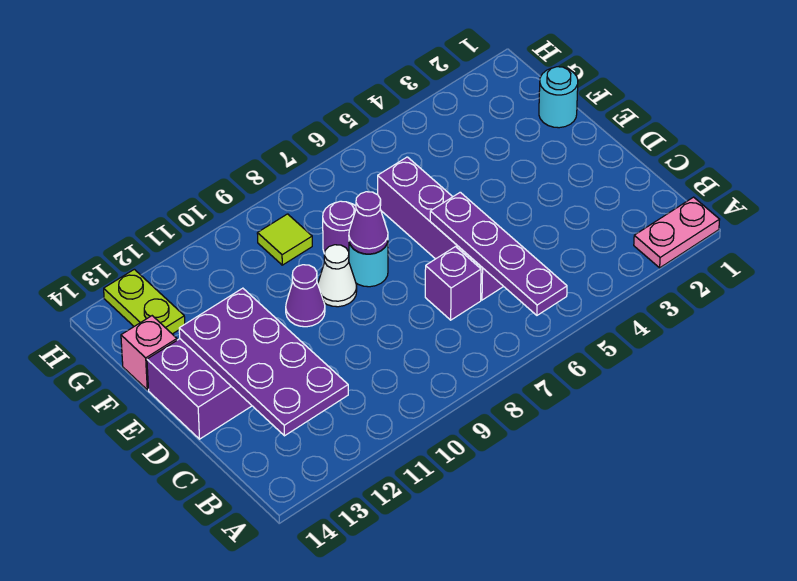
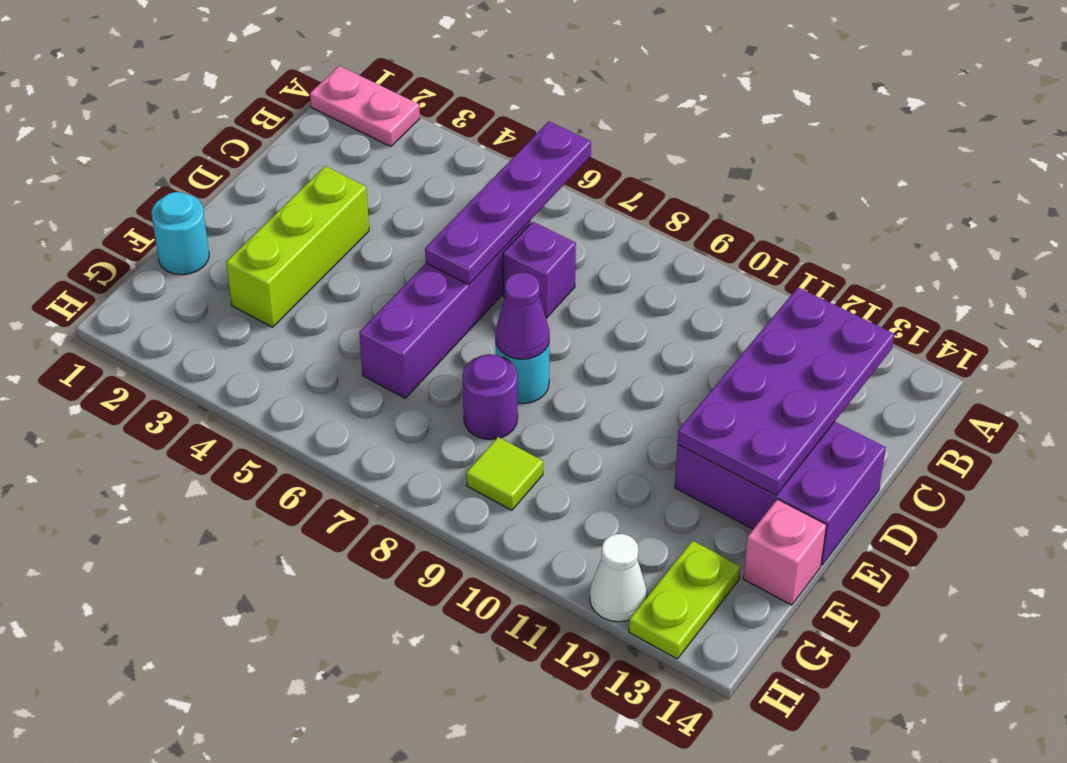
none -> lime 1x3 brick [226,166,369,327]
white 1x1 cone [318,245,357,307] -> white 1x1 cone moved to [590,534,647,622]
purple 1x1 cone [286,265,325,327] -> none

